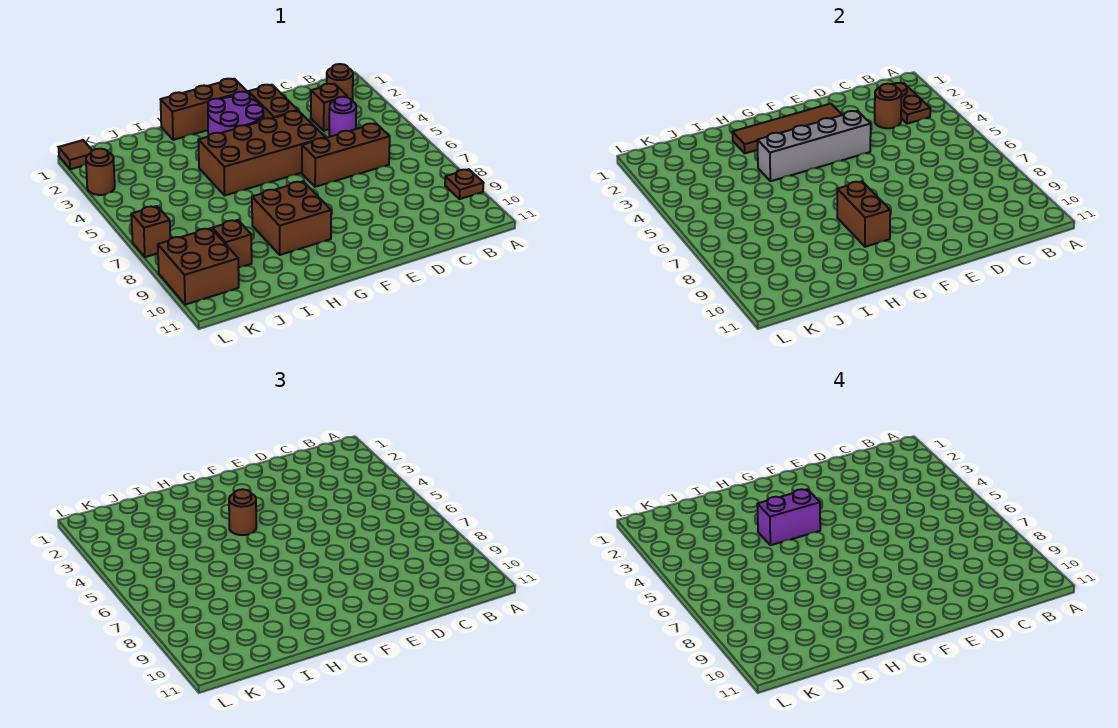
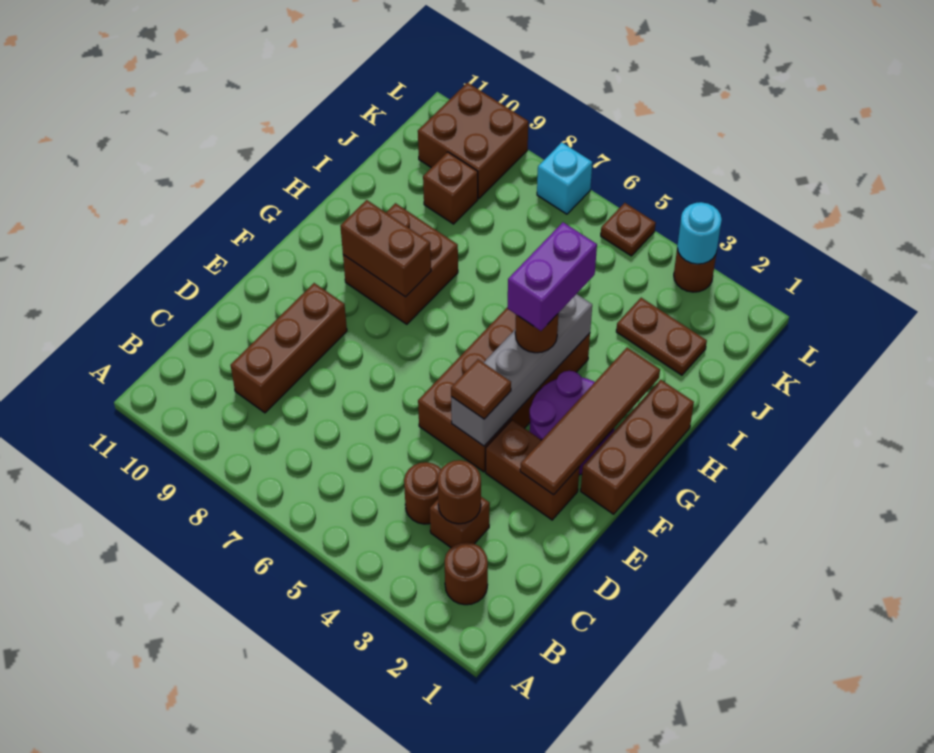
brown 1x1 plate [445,169,484,199] -> brown 1x1 plate moved to [601,203,656,256]
brown 1x2 plate [893,83,930,124] -> brown 1x2 plate moved to [616,298,707,375]
purple 1x1 round brick [329,97,356,137] -> brown 1x1 round brick [404,462,441,524]
brown 1x3 brick [302,123,390,187] -> brown 1x3 brick moved to [231,283,347,413]
brown 1x1 tile [59,140,92,169] -> brown 1x1 tile moved to [451,359,511,419]
none -> cyan 1x1 round brick [677,202,722,264]
brown 1x1 brick [131,206,170,257] -> cyan 1x1 brick [537,142,592,214]

